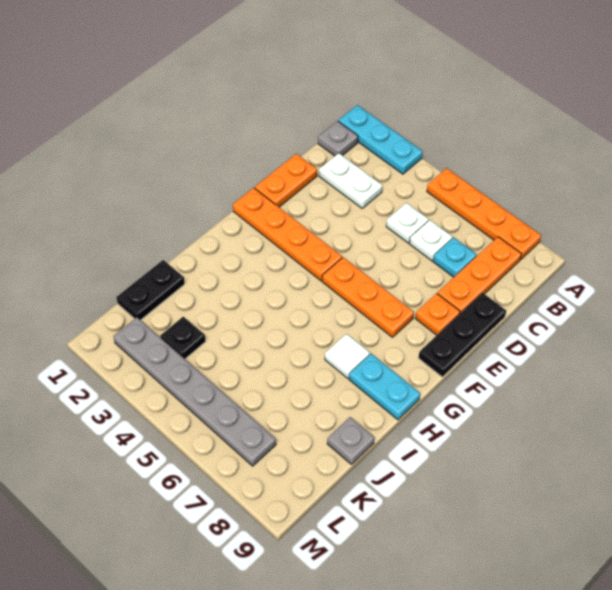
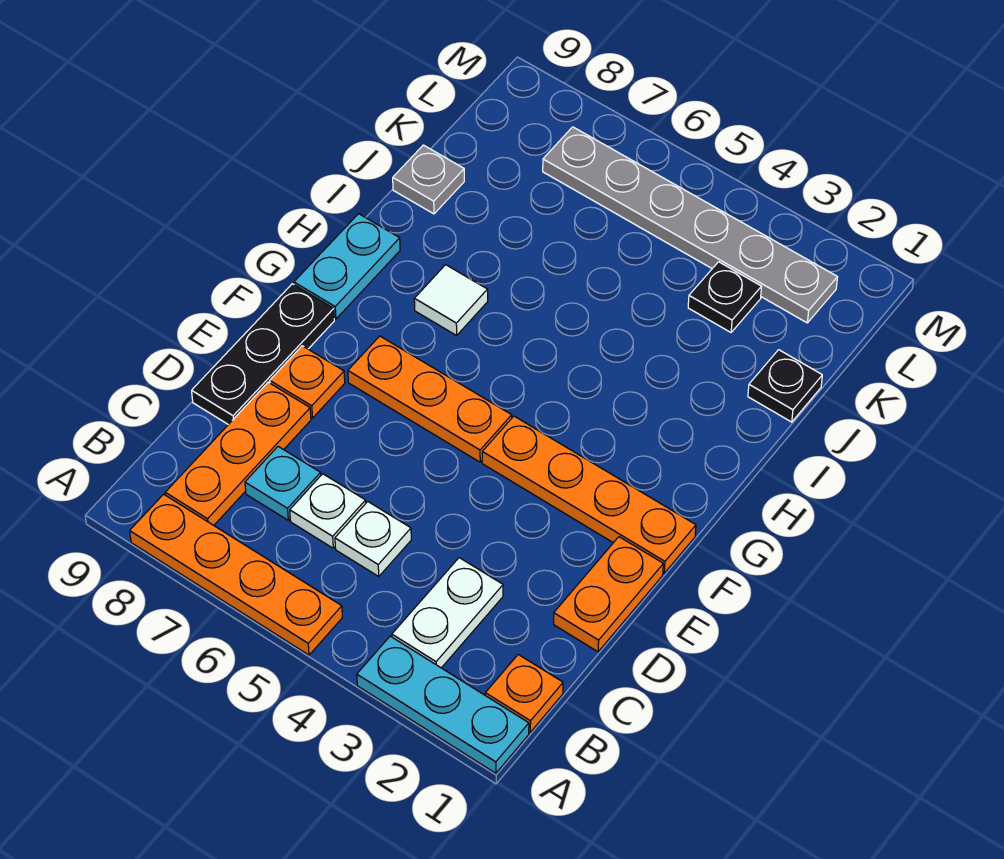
grey 1x1 plate [318,121,358,156] -> orange 1x1 plate [485,655,563,732]
white 1x2 plate [319,153,382,208] -> white 1x2 plate turned to [392,558,503,668]
cyan 1x2 plate [349,354,420,420] -> cyan 1x2 plate turned to [294,214,400,319]
black 1x2 plate [116,260,185,320] -> black 1x1 plate [748,350,822,422]

